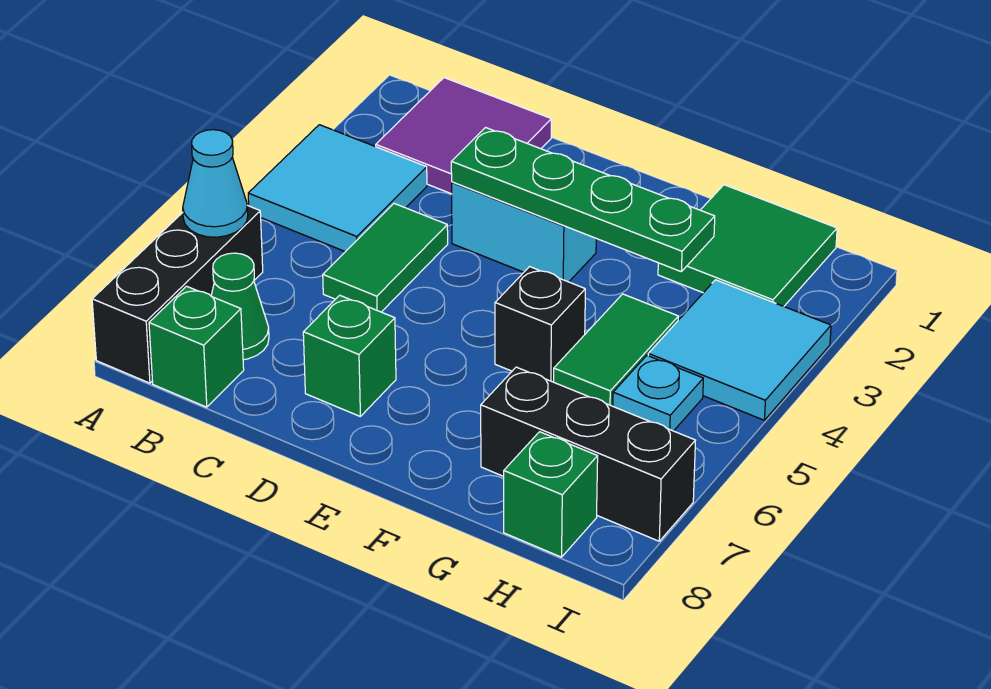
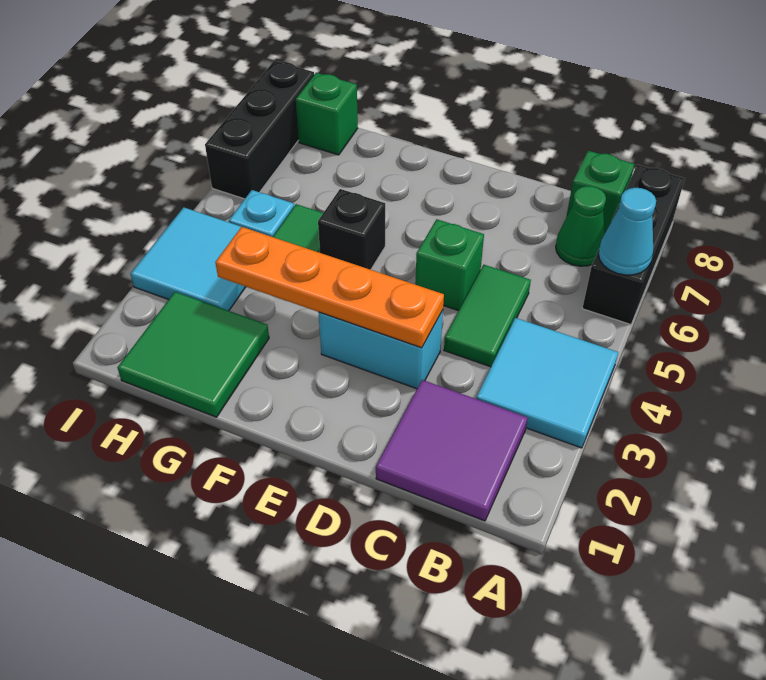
green 1x4 plate [451,128,715,271] -> orange 1x4 plate [215,227,444,348]
green 1x1 brick [303,295,396,416] -> green 1x1 brick moved to [415,219,484,311]
black 1x3 brick [481,367,696,541] -> black 1x3 brick turned to [205,61,314,199]

